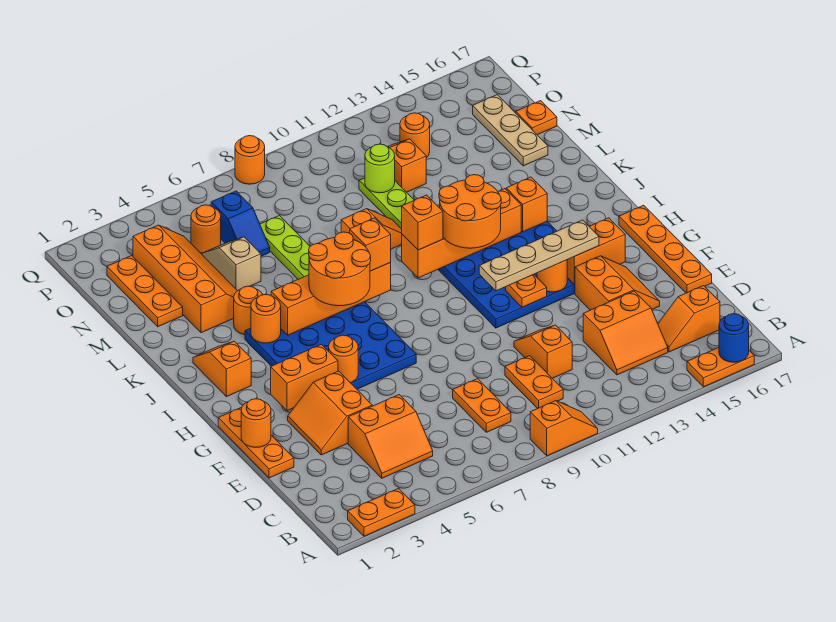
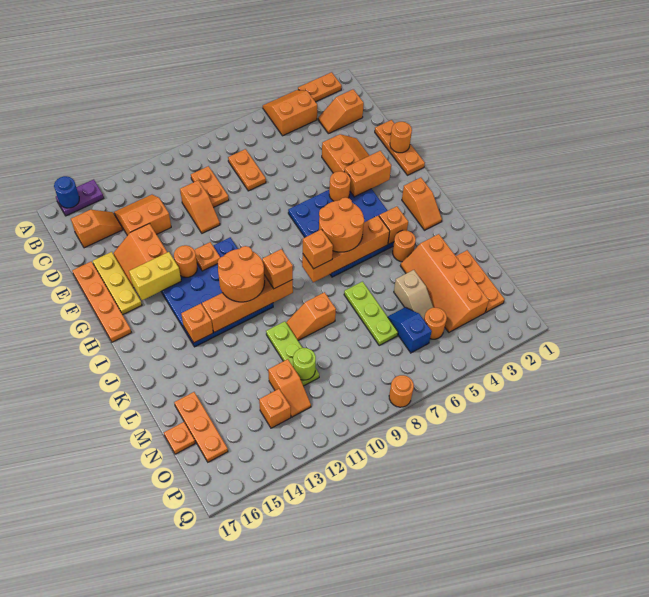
orange 1x2 slope [530,401,598,456] -> orange 1x2 slope moved to [318,89,364,134]
orange 1x2 plate [687,348,754,387] -> purple 1x2 plate [56,179,104,216]
orange 2x2 slope [348,395,433,478] -> orange 2x2 slope moved to [263,90,317,136]
none -> yellow 1x3 plate [93,252,142,315]
tan 1x4 plate [479,220,599,291] -> none
orange 1x2 brick [567,218,625,284] -> yellow 1x2 brick [129,252,181,300]
orange 1x1 round brick [251,294,281,343] -> orange 1x1 brick [379,206,408,244]
tan 1x3 plate [473,95,548,166] -> orange 1x3 plate [174,392,228,462]
orange 1x1 round brick [400,113,430,158] -> orange 1x1 brick [259,389,291,428]

